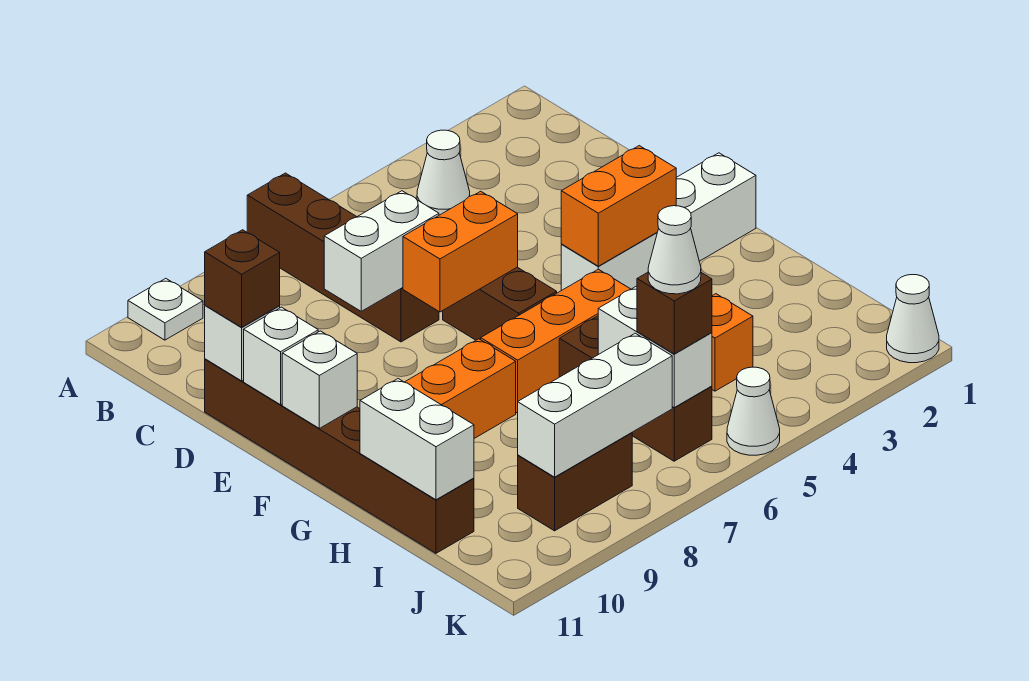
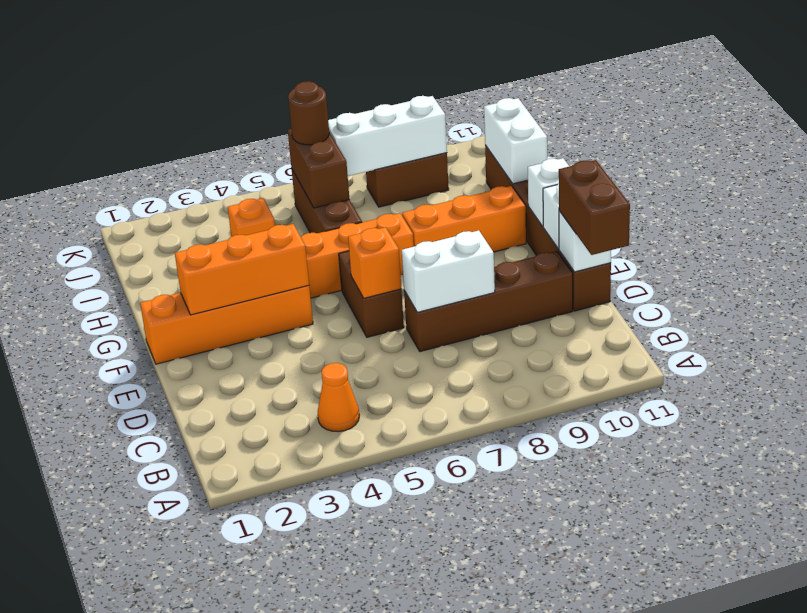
brown 1x4 brick [247,173,439,342] -> brown 1x4 brick turned to [404,251,573,352]
white 1x1 plate [128,278,203,340] -> none
white 1x1 cone [417,130,470,215] -> orange 1x1 cone [318,363,359,432]
brown 1x1 brick [205,230,280,327] -> brown 1x2 brick [559,160,630,255]
orange 1x2 brick [403,191,518,312] -> orange 1x1 brick [348,227,401,298]
white 1x4 brick [561,153,756,291] -> orange 1x4 brick [140,285,313,364]
orange 1x2 brick [561,146,676,266] -> orange 1x3 brick [175,224,309,315]
white 1x2 brick [598,286,712,407] -> brown 1x2 brick [288,129,349,208]
brown 1x1 brick [637,272,712,354] -> brown 1x1 round brick [288,81,329,145]
white 1x1 cone [648,206,701,294] -> none
white 1x1 cone [887,275,939,363] -> none
white 1x1 cone [727,367,780,455] -> none

